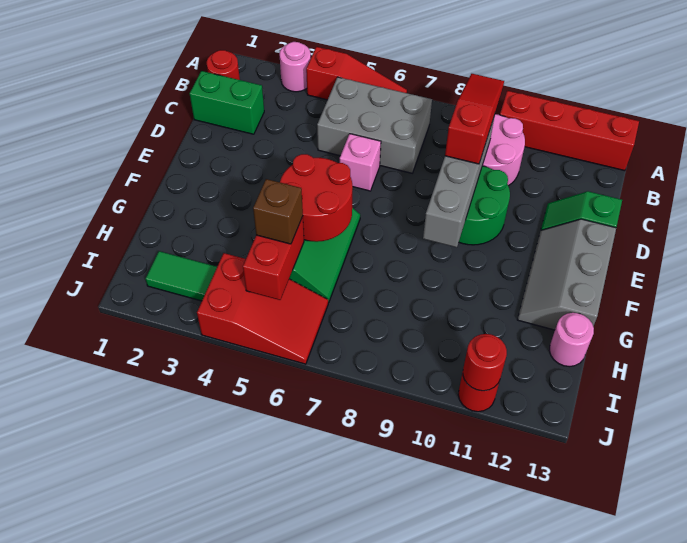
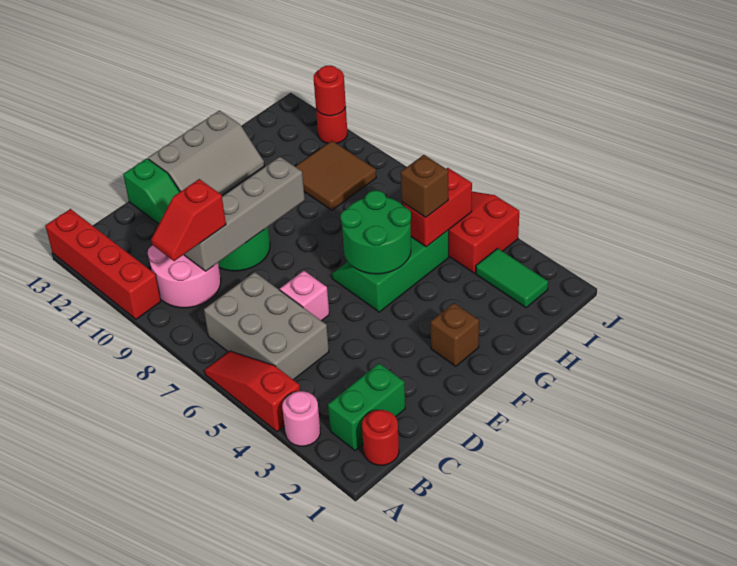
red 1x3 slope [445,74,504,164] -> red 1x2 slope [151,179,226,261]
green 1x2 brick [190,71,264,134] -> green 1x2 brick turned to [328,363,405,450]
none -> brown 1x1 brick [431,303,479,366]
red 2x2 round brick [280,154,353,242] -> green 2x2 round brick [341,191,411,274]
none -> brown 2x2 tile [295,141,376,210]
pink 1x1 round brick [549,313,594,367] -> none

